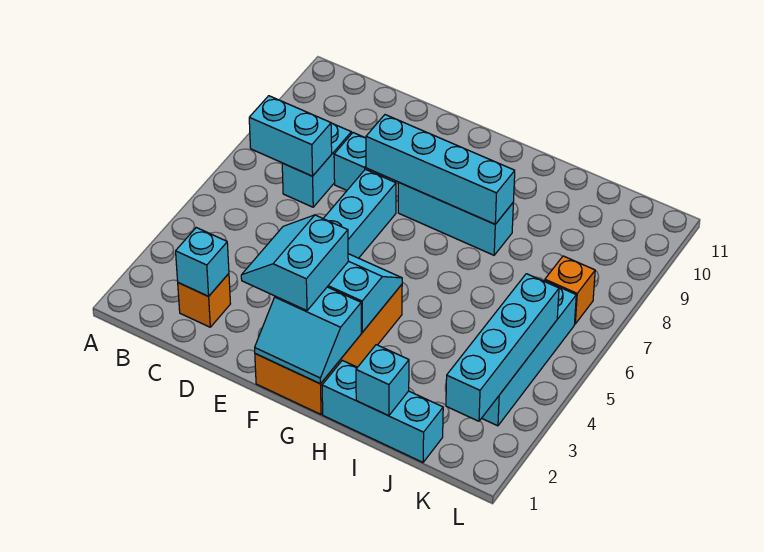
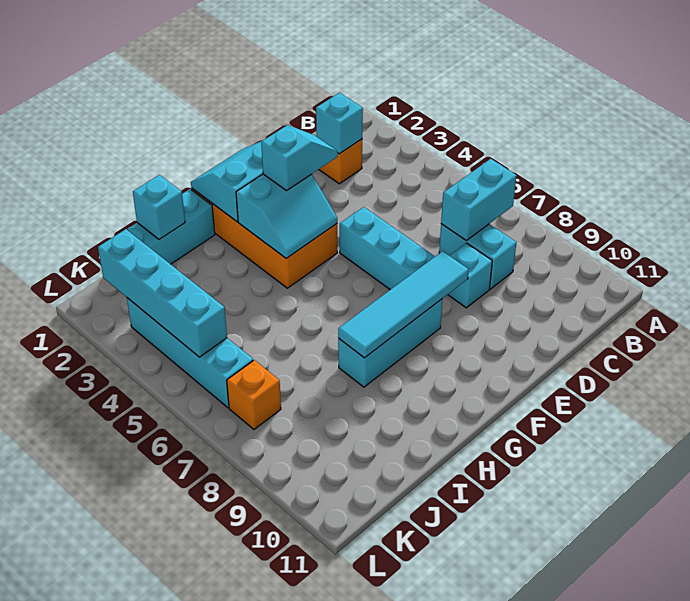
cyan 2x2 slope [241,215,348,311] -> cyan 1x2 slope [261,125,338,191]
cyan 1x4 brick [366,115,515,224] -> cyan 1x4 tile [338,251,469,358]

